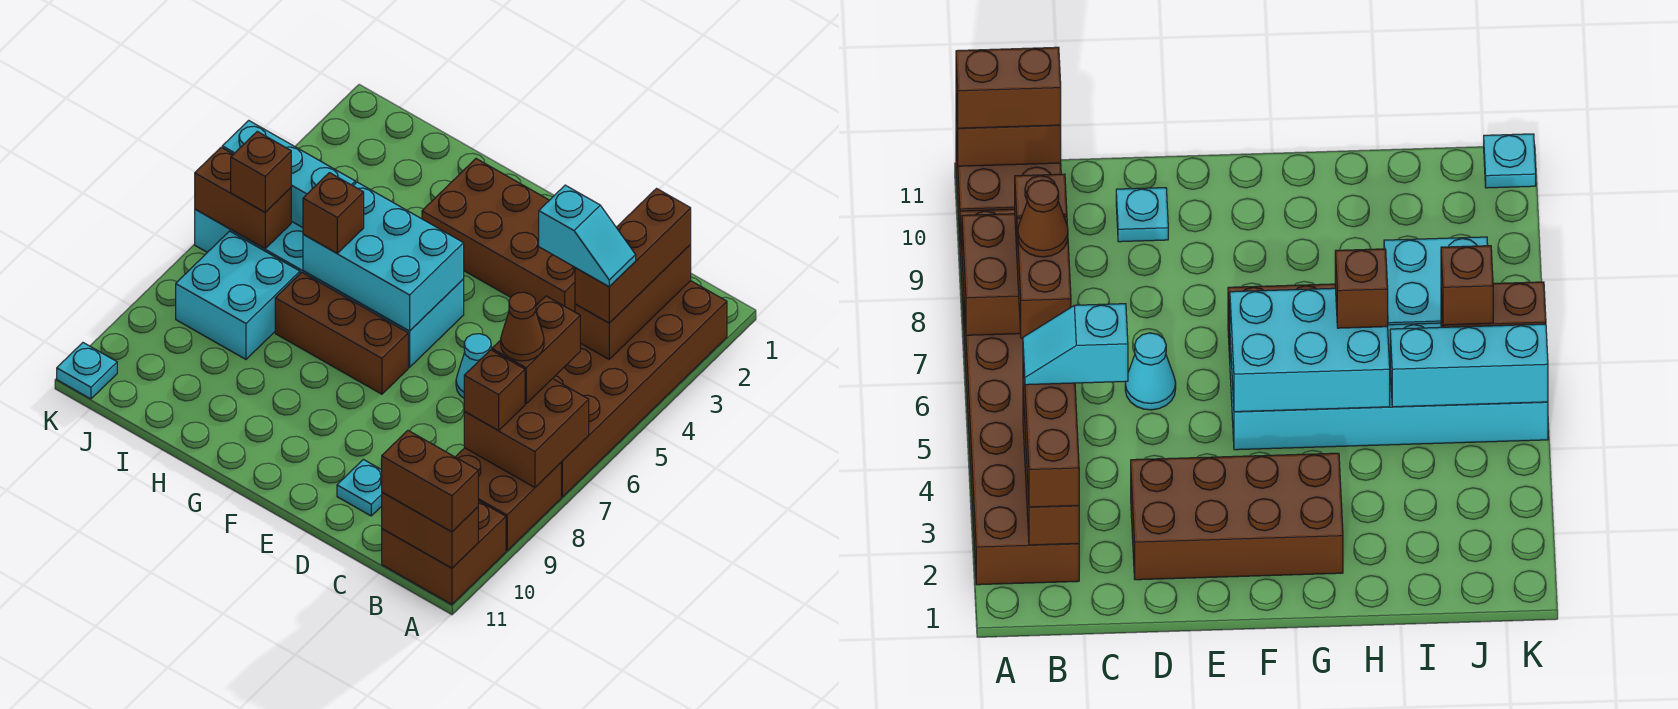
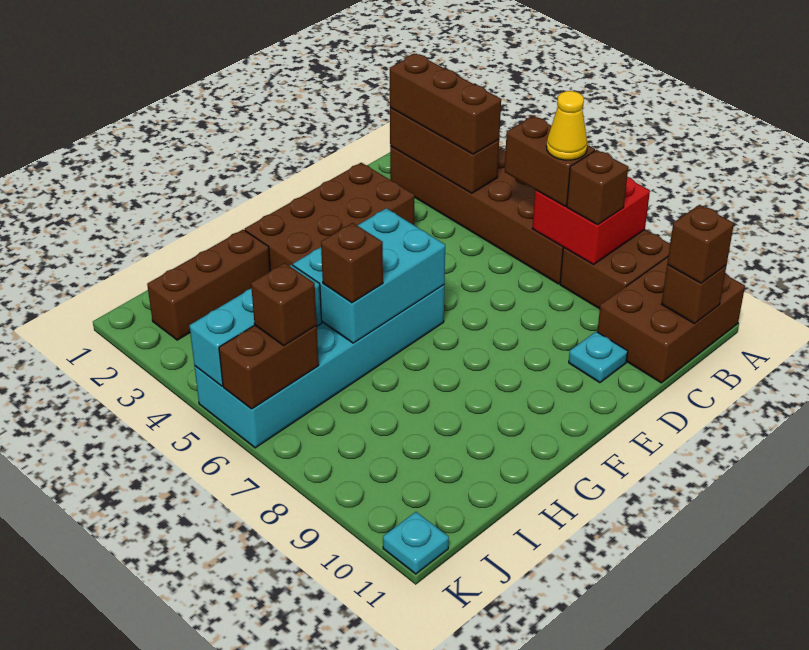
brown 2x2 brick [464,379,589,488] -> red 2x2 brick [532,177,650,265]
brown 2x2 brick [382,501,506,605] -> brown 2x3 brick [597,257,745,383]
brown 1x2 brick [382,493,478,568] -> brown 1x1 brick [662,265,727,323]
brown 1x2 brick [382,431,478,532] -> brown 1x1 brick [667,205,734,283]
cyan 1x2 slope [539,185,636,287] -> none
brown 1x1 cone [501,292,544,361] -> yellow 1x1 cone [546,91,588,160]
cyan 1x1 cone [456,334,491,398] -> none
brown 1x3 brick [275,272,408,394] -> brown 1x3 brick moved to [147,230,270,340]
cyan 2x2 brick [176,231,300,359] -> none

